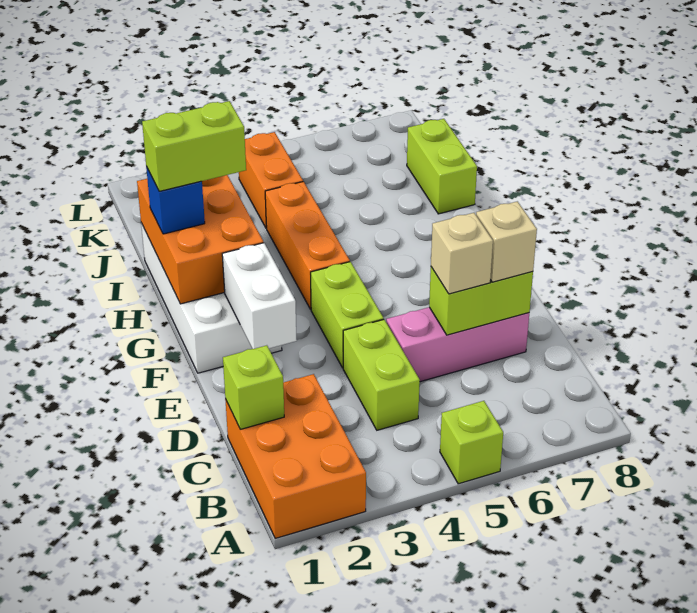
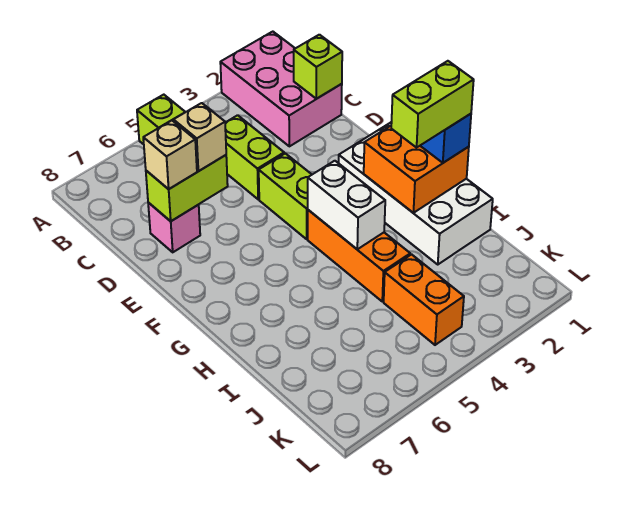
orange 2x3 brick [225,374,366,538] -> pink 2x3 brick [220,32,342,146]
pink 1x3 brick [386,307,529,382] -> pink 1x1 brick [148,203,200,252]
white 1x2 brick [222,243,297,349] -> white 1x2 brick moved to [308,161,385,249]
orange 2x3 brick [137,175,264,304] -> orange 2x2 brick [364,126,469,213]
lime 1x2 brick [407,119,477,214] -> none

